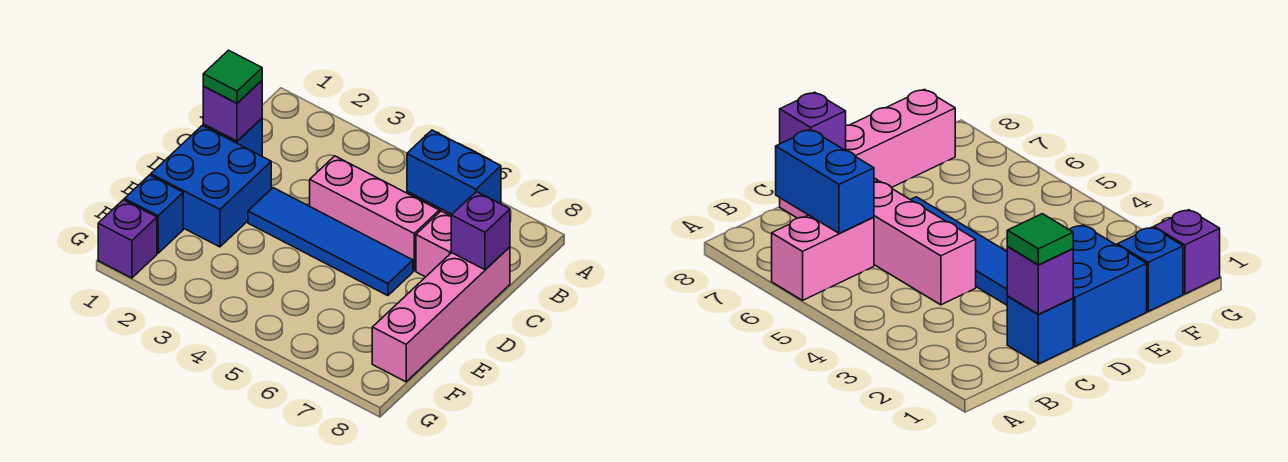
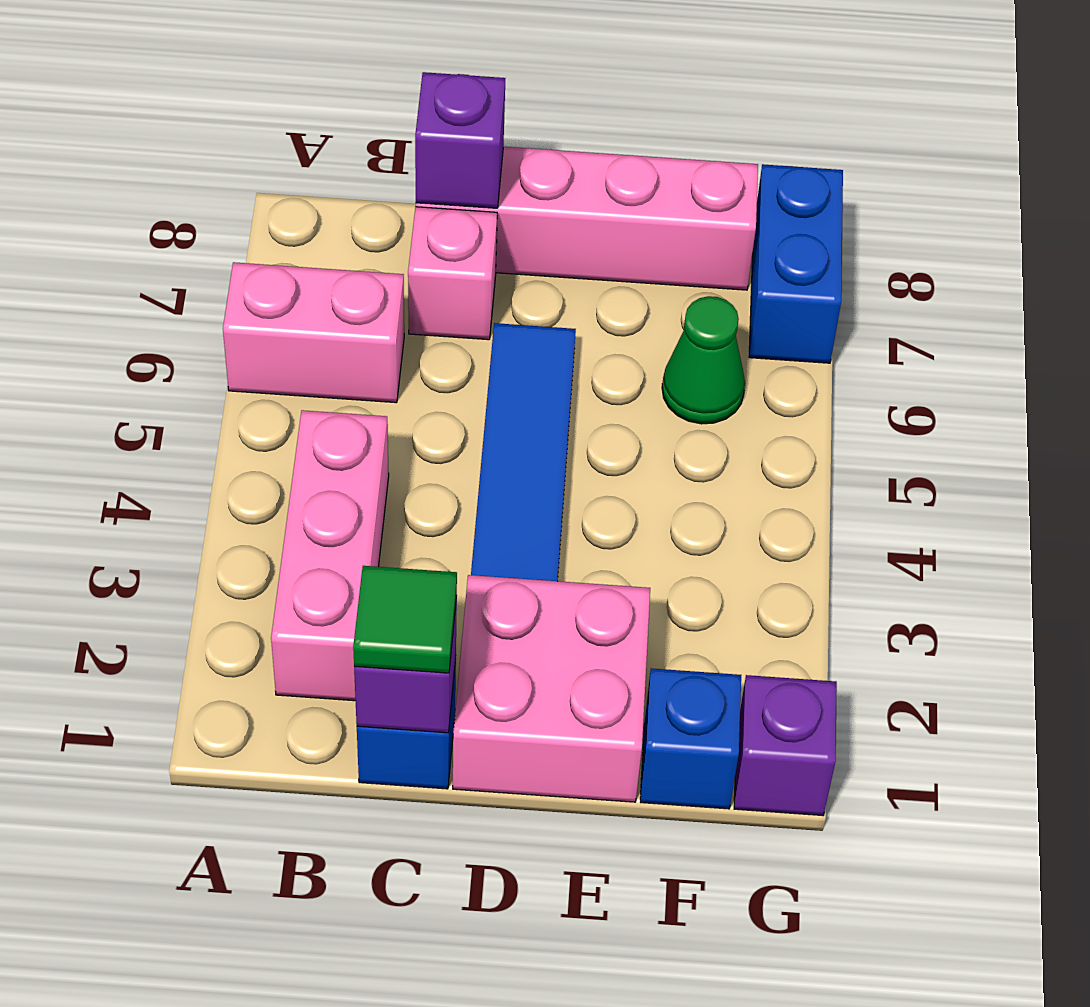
blue 1x2 brick [407,130,501,214] -> blue 1x2 brick moved to [749,164,843,363]
pink 1x3 brick [310,156,439,271] -> pink 1x3 brick moved to [271,410,389,701]
blue 2x2 brick [151,126,271,247] -> pink 2x2 brick [453,575,650,802]
none -> green 1x1 cone [662,296,745,424]

